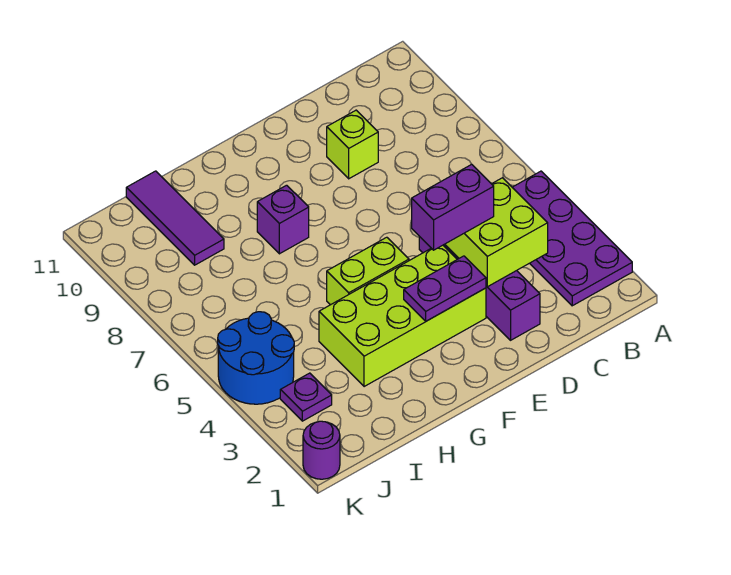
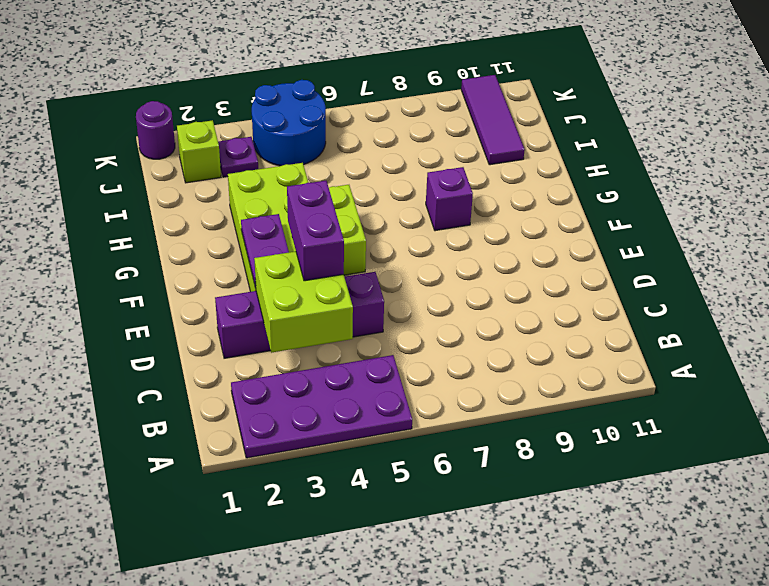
lime 1x1 brick [327,110,378,179] -> lime 1x1 brick moved to [177,120,221,183]
purple 1x3 tile [126,171,224,265] -> purple 1x3 tile turned to [461,75,525,165]

